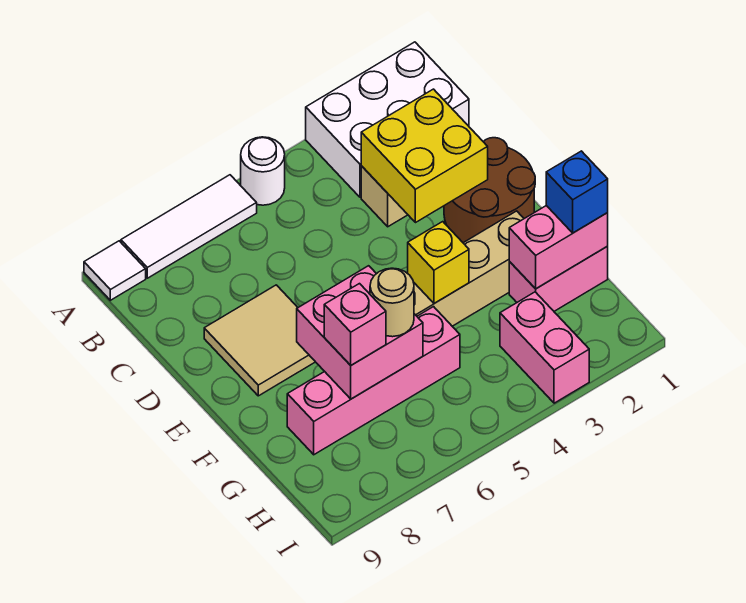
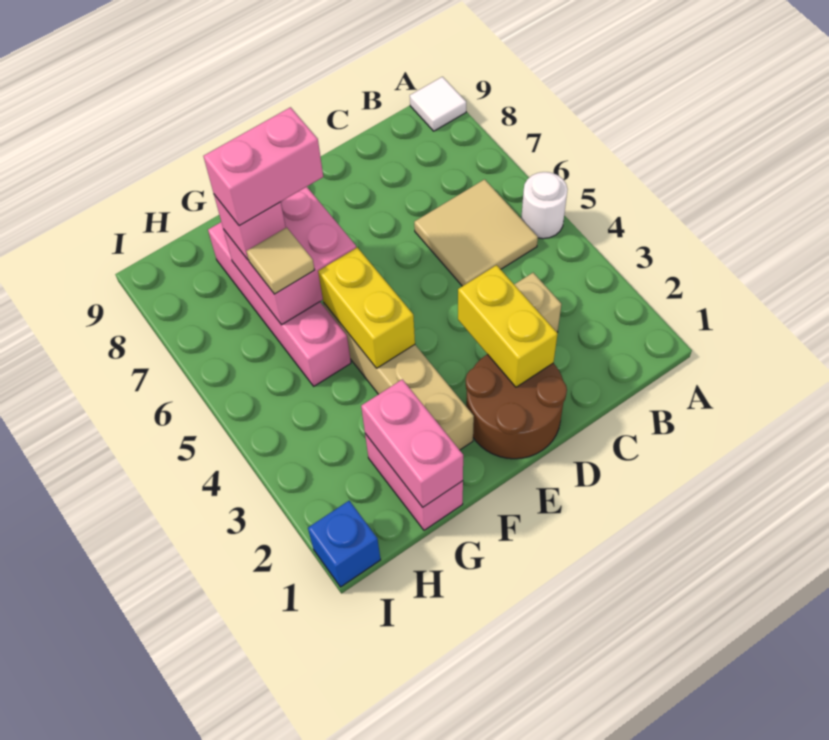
white 2x3 brick [306,42,469,197] -> none
white 1x3 tile [121,175,257,278] -> none
yellow 2x2 brick [361,89,488,223] -> yellow 1x2 brick [458,265,557,387]
tan 2x2 tile [204,285,315,396] -> tan 2x2 tile moved to [414,179,538,286]
yellow 1x1 brick [408,222,469,303] -> yellow 1x2 brick [318,247,415,368]
blue 1x1 brick [546,151,608,233] -> blue 1x1 brick moved to [308,501,381,587]
tan 1x1 round brick [370,268,414,337] -> tan 1x1 tile [247,227,315,294]
pink 1x2 brick [500,292,589,403] -> pink 1x2 brick moved to [204,107,323,226]

